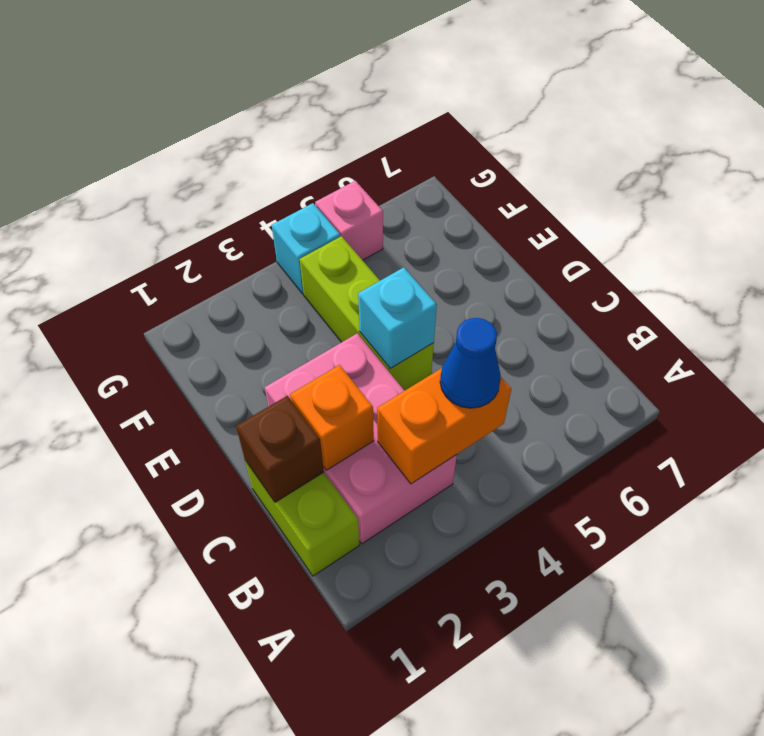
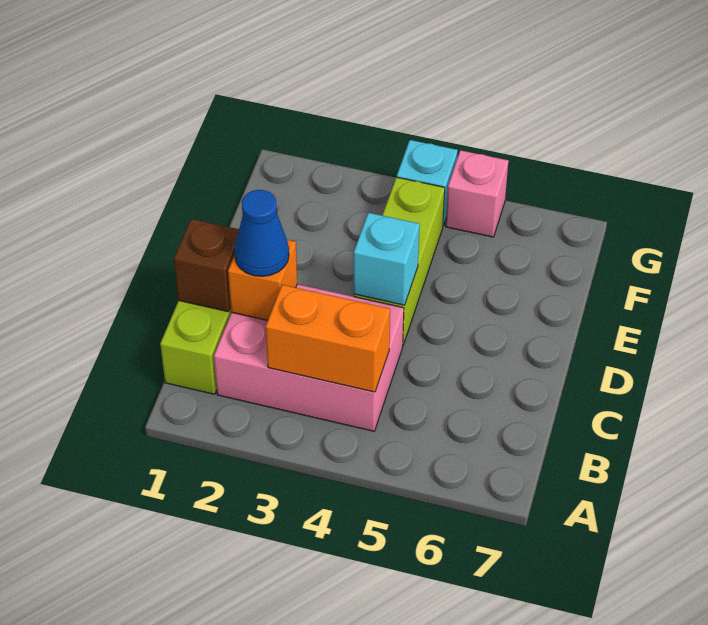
pink 2x3 brick [265,333,457,544] -> pink 2x3 brick turned to [214,284,404,431]
blue 1x1 cone [440,318,501,408] -> blue 1x1 cone moved to [234,190,289,276]

